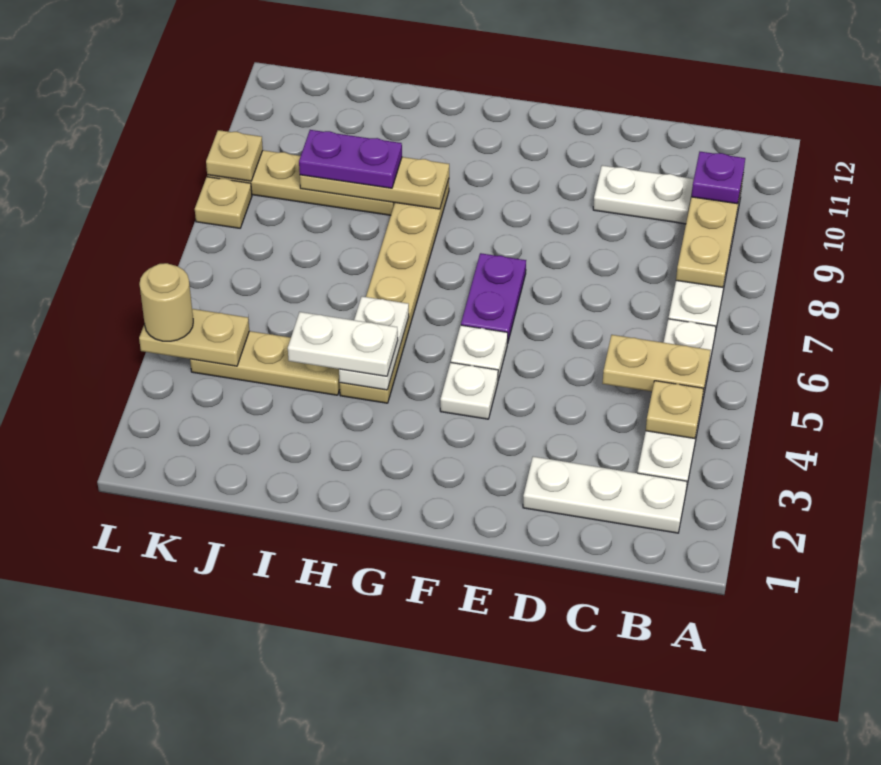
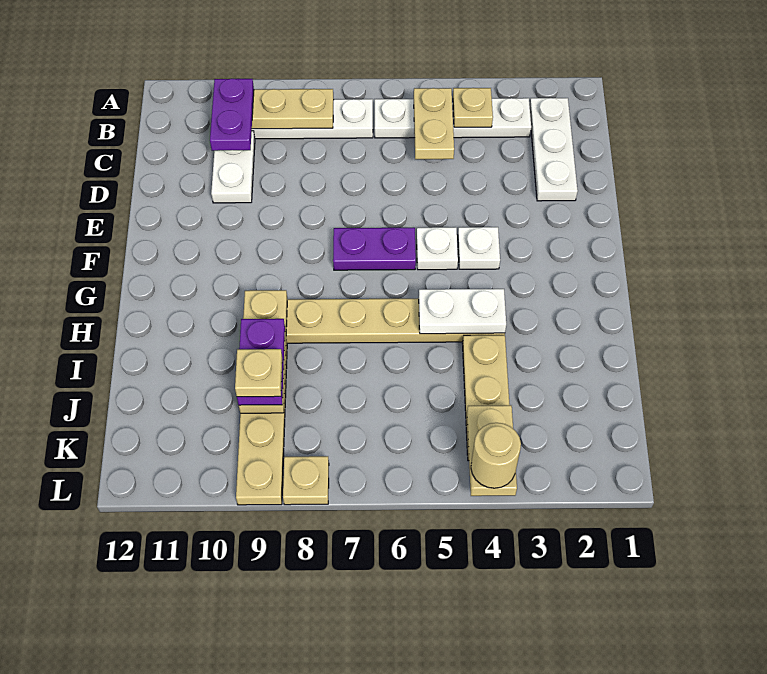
purple 1x1 plate [692,152,745,204] -> purple 1x2 plate [210,79,254,151]
white 1x2 plate [288,312,398,376] -> none
tan 1x1 plate [206,130,263,181] -> tan 1x1 plate moved to [235,349,282,397]

